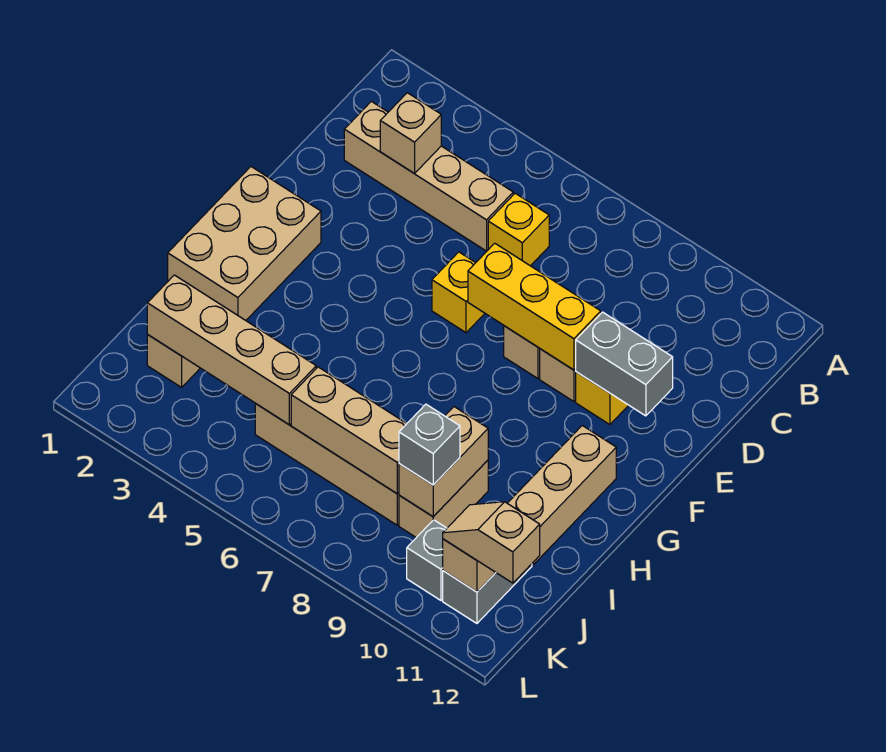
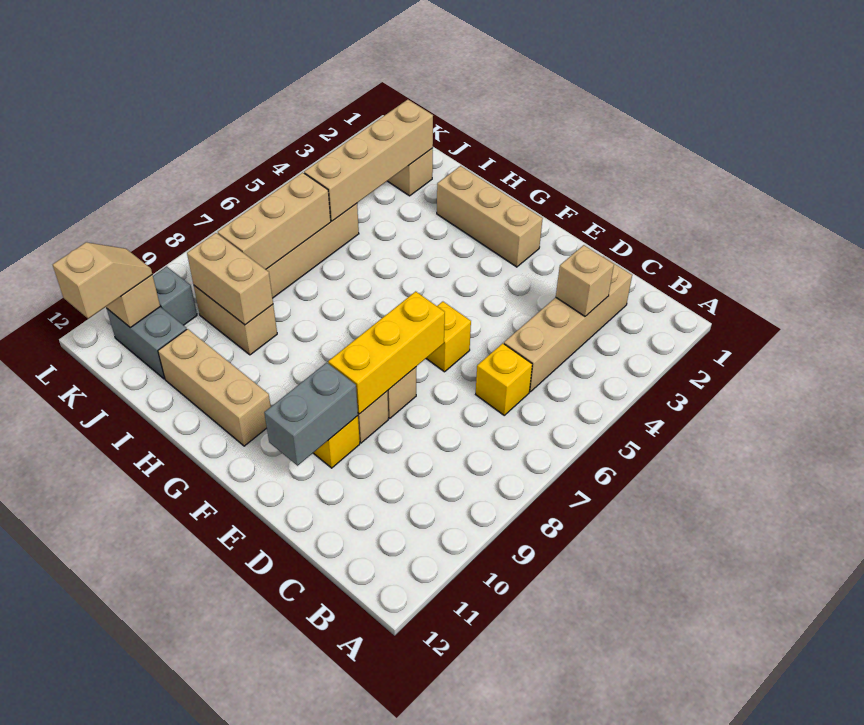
tan 2x3 brick [168,167,321,320] -> tan 1x3 brick [437,166,543,267]
grey 1x1 brick [399,404,460,485] -> none

